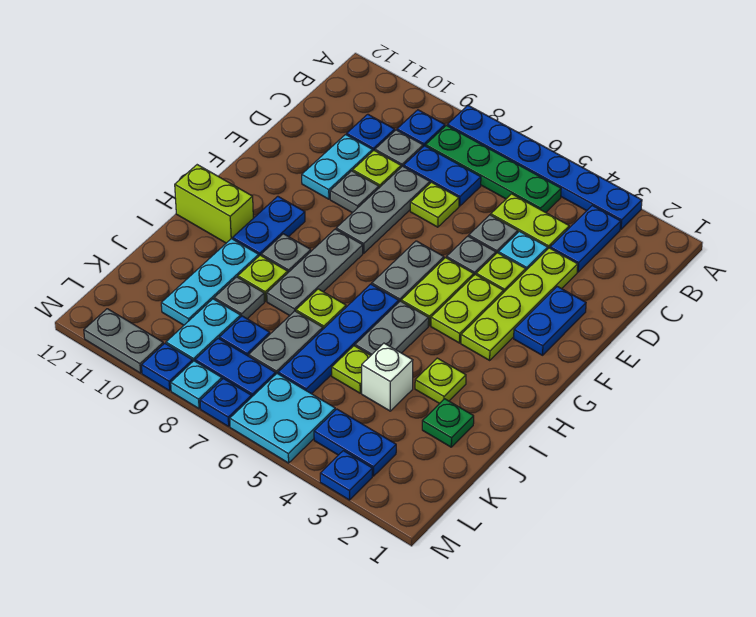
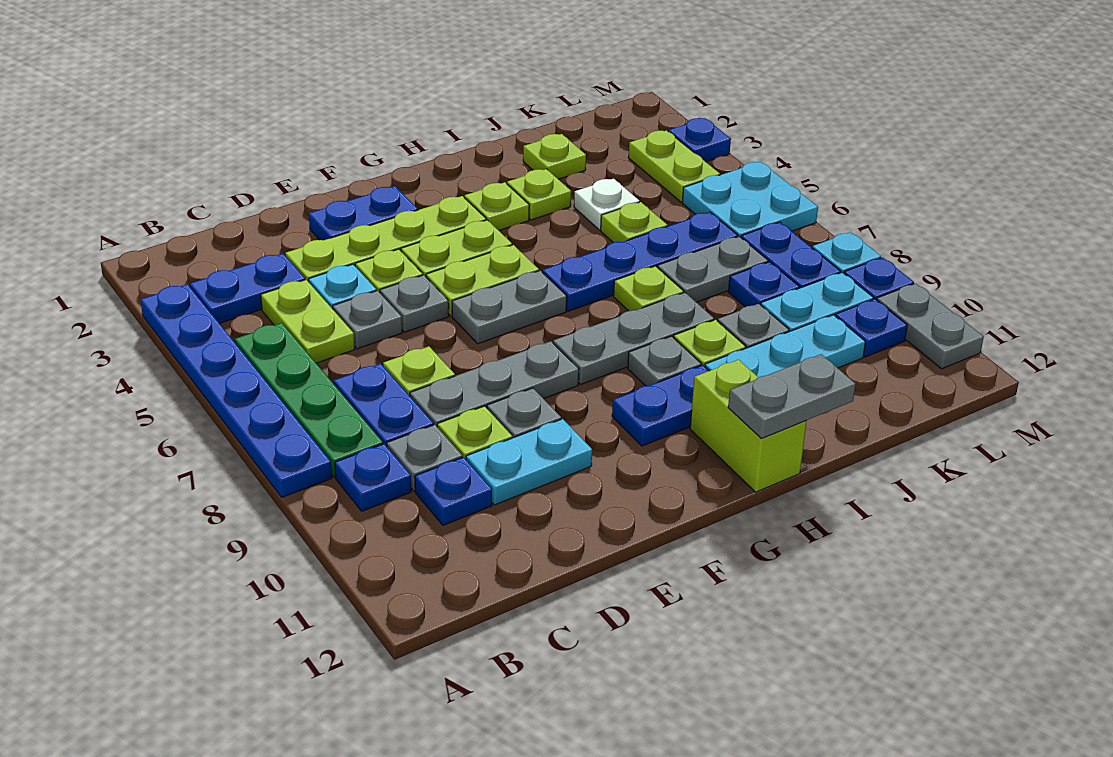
none -> lime 1x1 plate [464,182,529,230]
grey 1x2 plate [355,301,429,355] -> grey 1x2 plate moved to [728,354,856,439]
green 1x1 plate [422,399,474,447] -> lime 1x1 plate [523,134,586,179]
white 1x1 brick [362,343,413,411] -> white 1x1 plate [574,179,639,230]
blue 1x2 plate [314,409,396,476] -> lime 1x2 plate [628,131,720,202]
blue 1x1 plate [200,378,251,427] -> blue 1x1 plate moved to [835,299,907,357]

